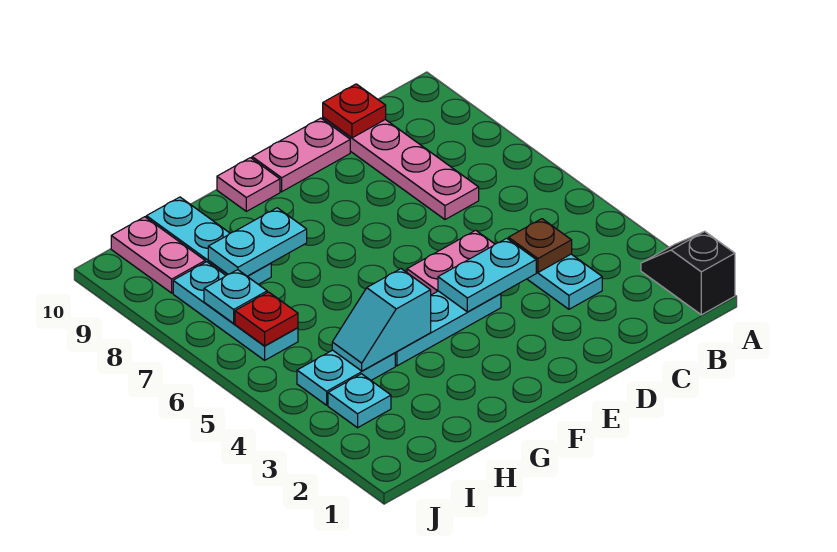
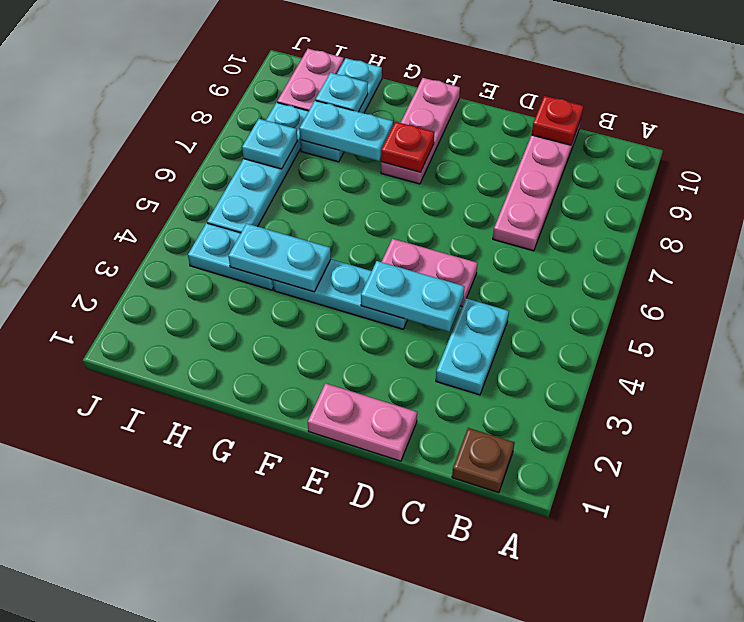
black 1x2 slope [641,231,735,315] -> none
brown 1x1 plate [508,219,572,272] -> brown 1x1 plate moved to [452,428,515,493]
pink 1x2 plate [252,118,350,192] -> pink 1x2 plate moved to [308,383,417,461]
pink 1x1 plate [217,158,280,211] -> pink 1x3 plate [381,78,460,184]
cyan 1x2 slope [332,269,431,371] -> cyan 1x2 plate [228,223,331,292]
cyan 1x1 plate [328,374,391,428] -> cyan 1x1 plate moved to [316,73,368,112]
cyan 1x3 plate [173,262,298,360] -> cyan 1x4 plate [207,102,309,233]
red 1x1 plate [235,292,298,346] -> red 1x1 plate moved to [381,122,434,172]

